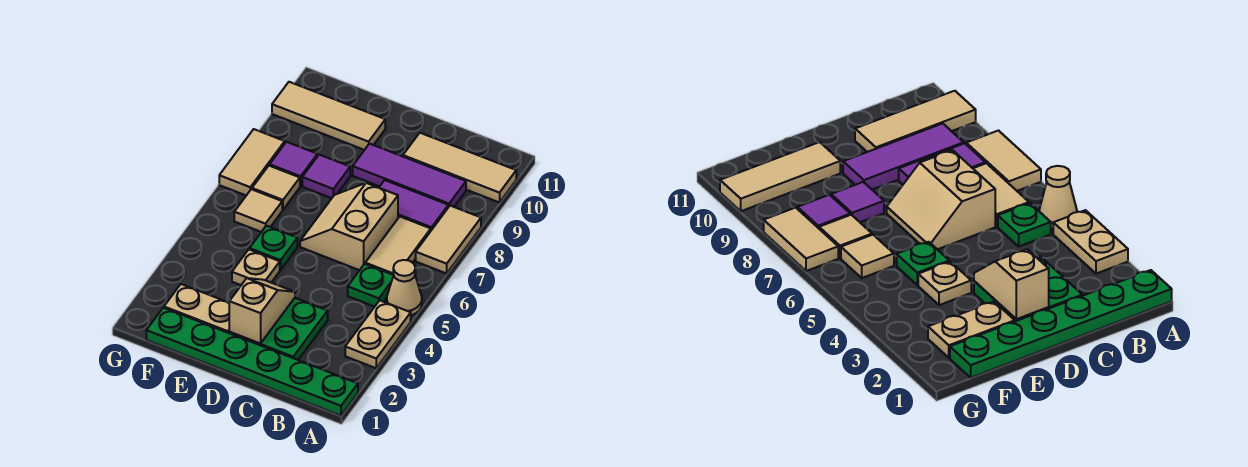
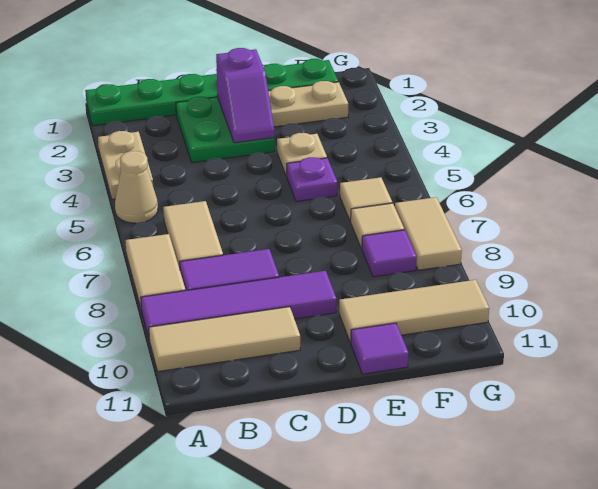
green 1x1 plate [348,264,393,307] -> none
purple 1x3 tile [353,144,466,207] -> purple 1x4 tile [141,271,337,337]
tan 2x2 slope [300,183,398,270] -> none
tan 1x2 slope [229,278,295,344] -> purple 1x2 slope [216,48,275,143]
green 1x1 plate [250,226,297,270] -> purple 1x1 plate [287,157,337,202]
purple 1x1 tile [302,155,350,198] -> purple 1x1 tile moved to [350,323,409,374]

